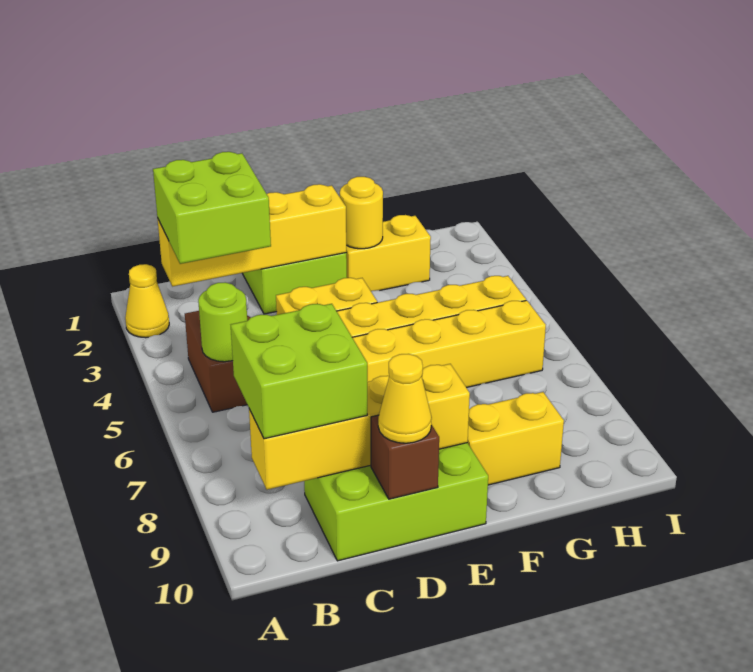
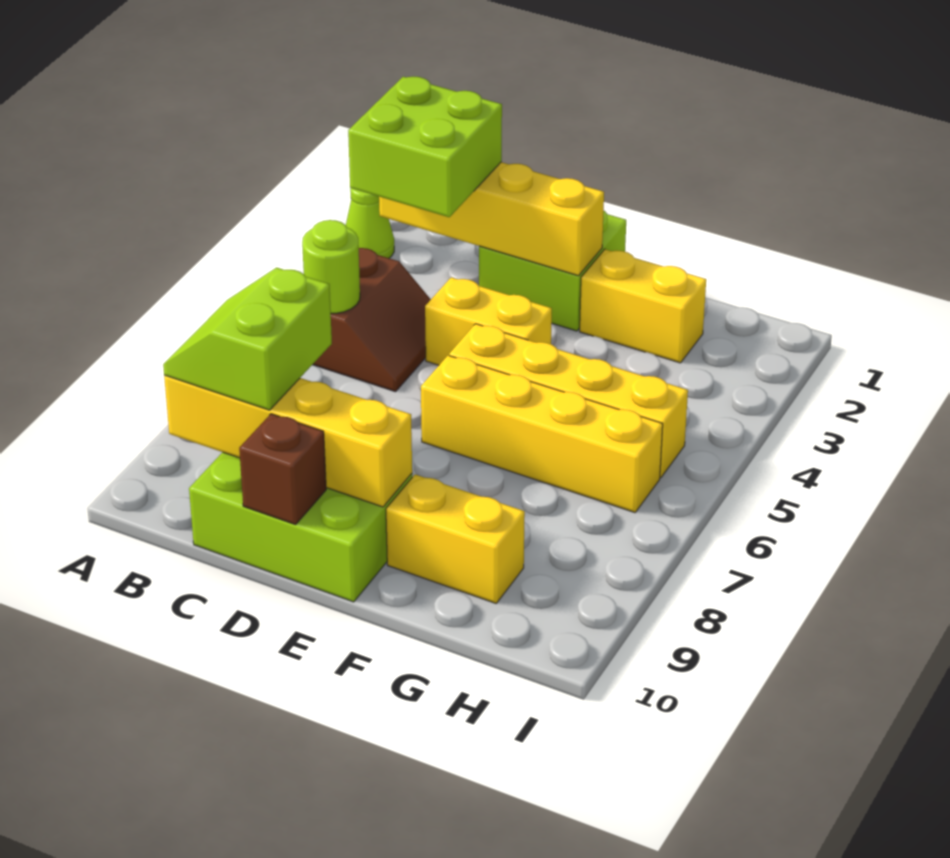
yellow 1x1 cone [125,264,169,338] -> lime 1x1 cone [346,188,394,258]
lime 2x2 brick [231,304,367,439] -> lime 2x2 slope [163,268,332,410]
yellow 1x1 cone [378,354,432,443] -> none
yellow 1x1 round brick [340,177,383,249] -> none

